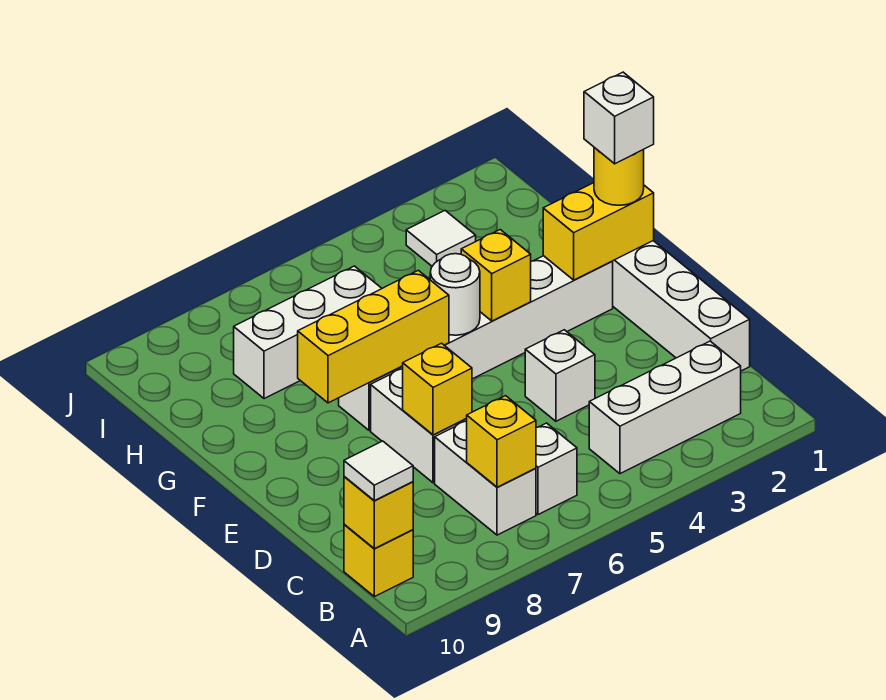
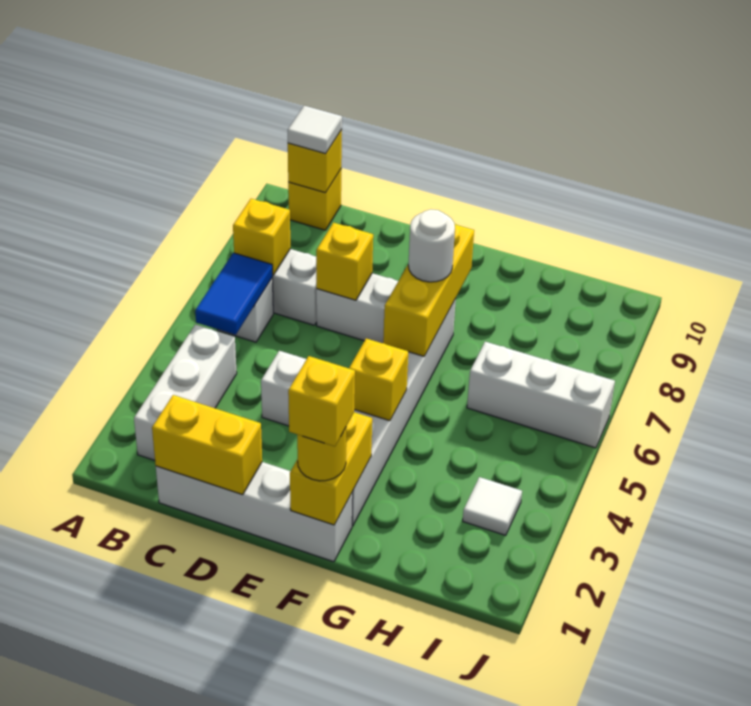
none -> blue 1x2 tile [195,253,273,335]
none -> yellow 1x2 brick [152,395,262,495]
white 1x1 brick [584,72,654,164] -> yellow 1x1 brick [288,356,355,446]
white 1x1 round brick [430,254,480,335] -> white 1x1 round brick moved to [408,209,455,282]
white 1x3 brick [234,266,382,399] -> white 1x3 brick turned to [467,342,615,448]

